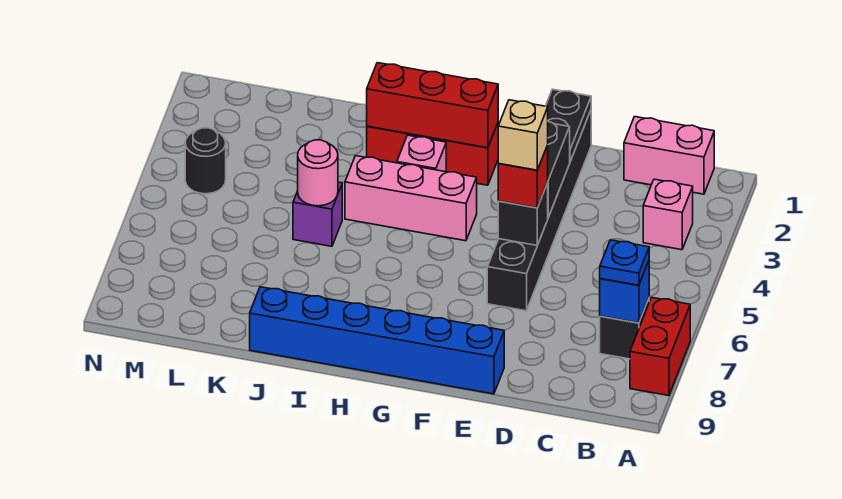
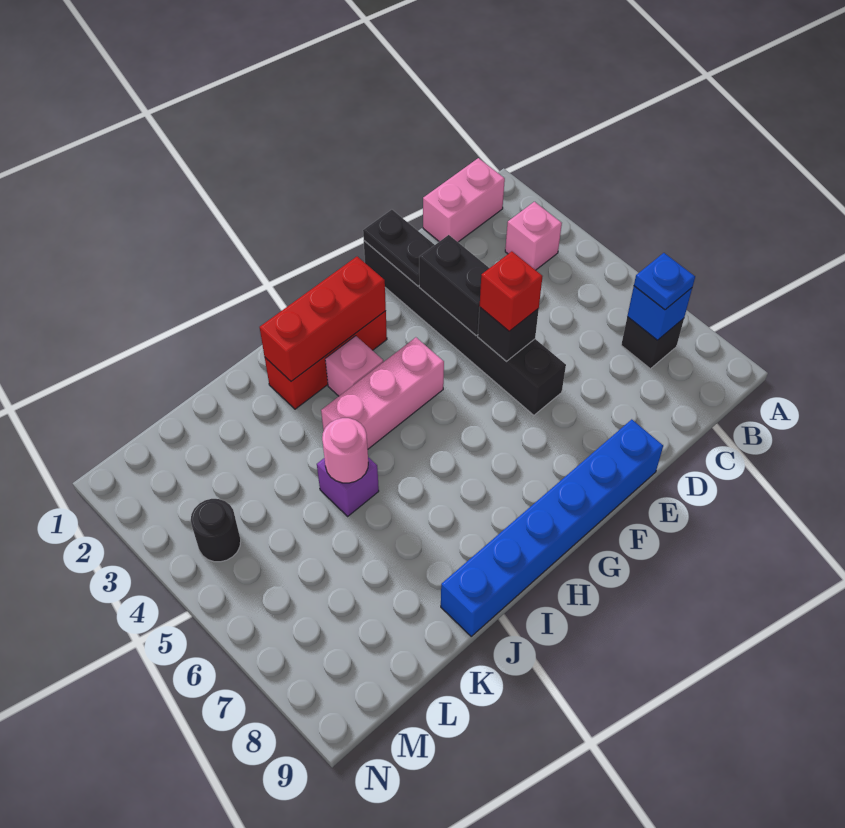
red 1x2 brick [630,297,690,396] -> none
tan 1x1 brick [498,100,548,170] -> none

